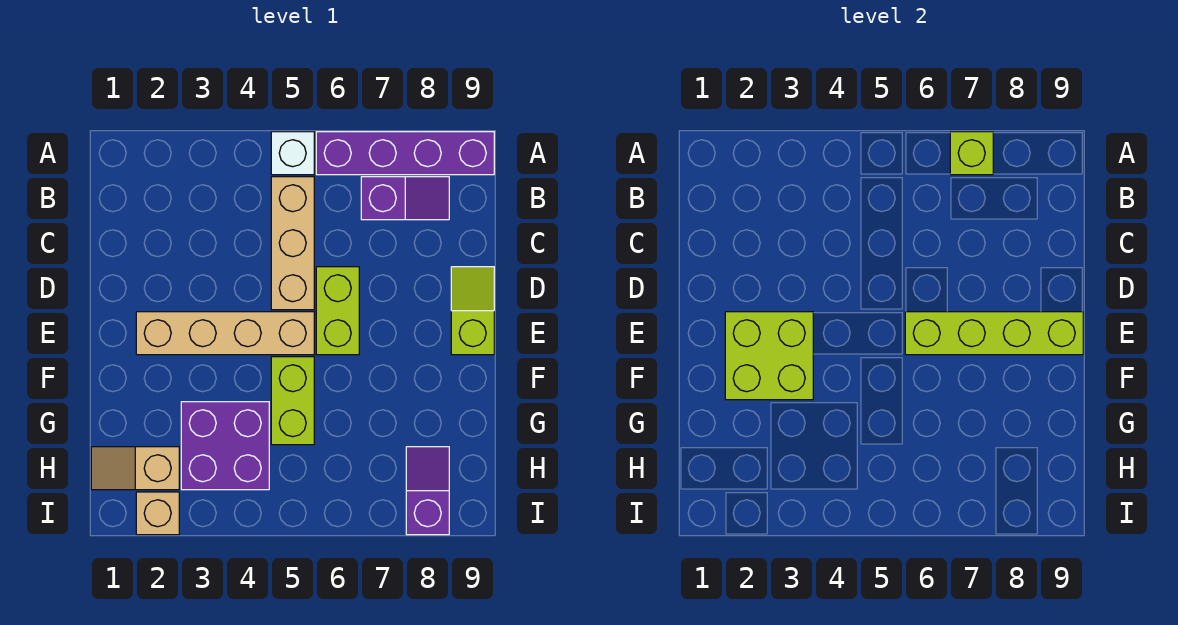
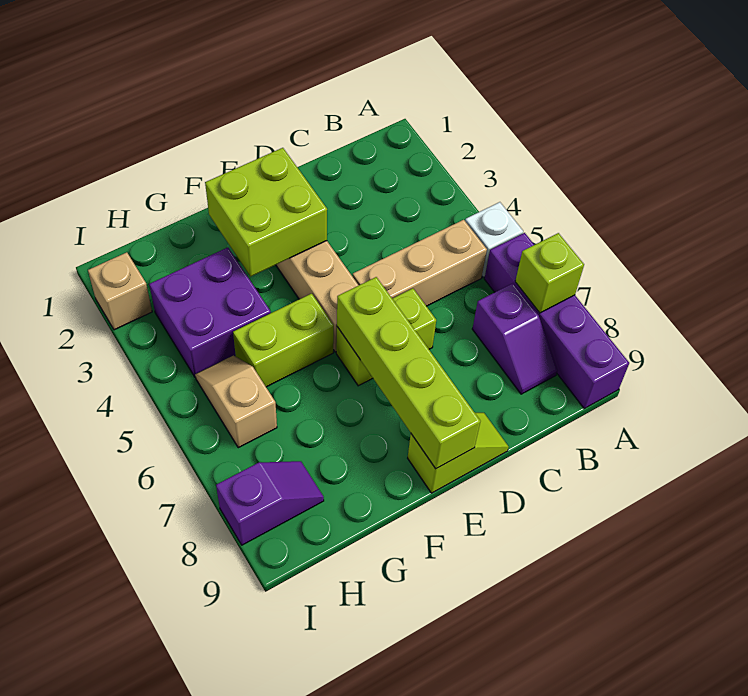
tan 1x2 slope [91,447,179,490] -> tan 1x2 slope moved to [195,355,277,448]

